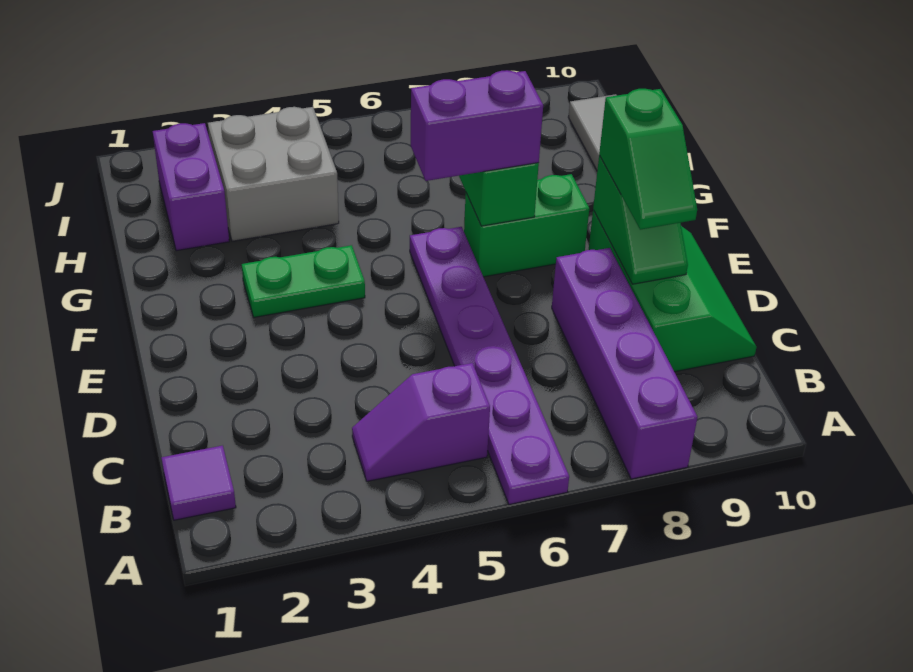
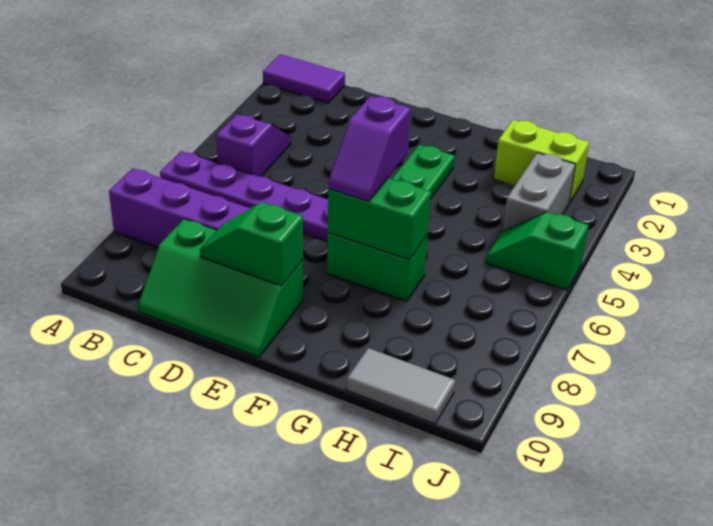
purple 1x1 tile [162,446,236,520] -> purple 1x2 tile [263,54,345,103]
green 1x2 slope [599,89,697,230] -> green 1x2 slope moved to [486,212,588,290]
purple 1x2 brick [411,70,543,181] -> purple 1x2 slope [328,96,411,202]
green 1x2 brick [464,174,589,277] -> green 1x2 brick turned to [327,233,428,301]
purple 1x2 brick [153,123,229,251] -> lime 1x2 brick [494,120,589,203]
grey 2x2 brick [208,107,339,241] -> grey 1x2 brick [503,153,575,231]

